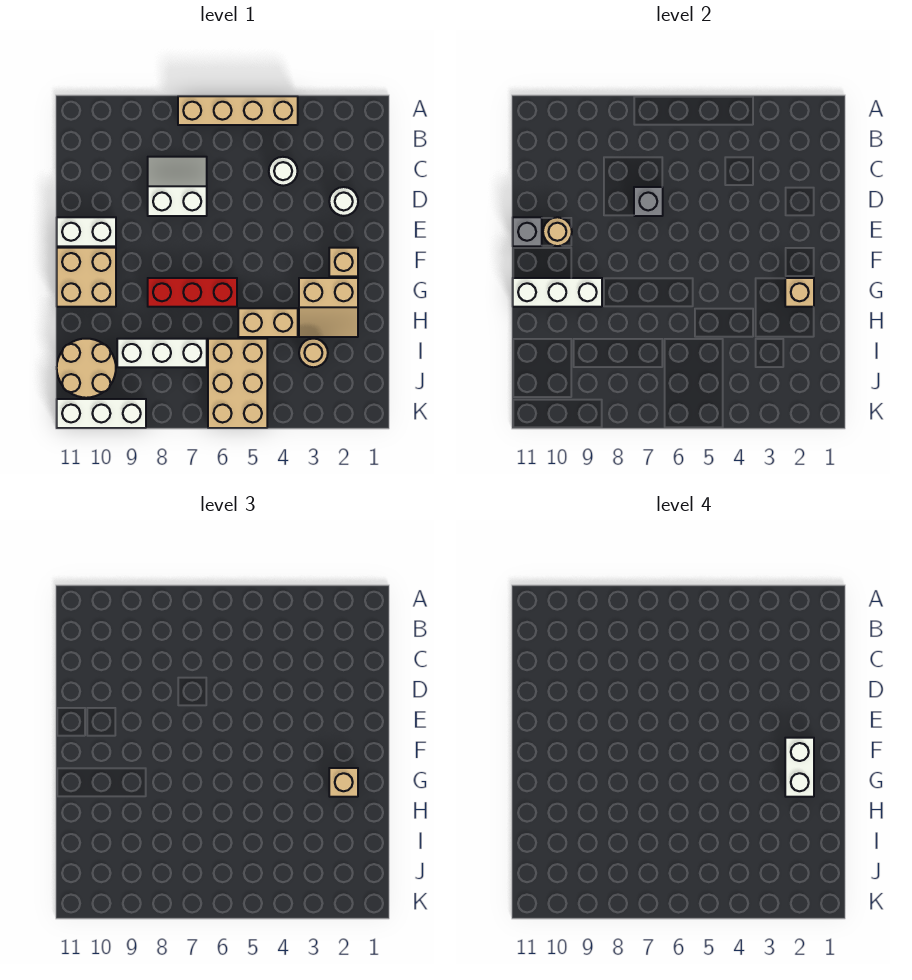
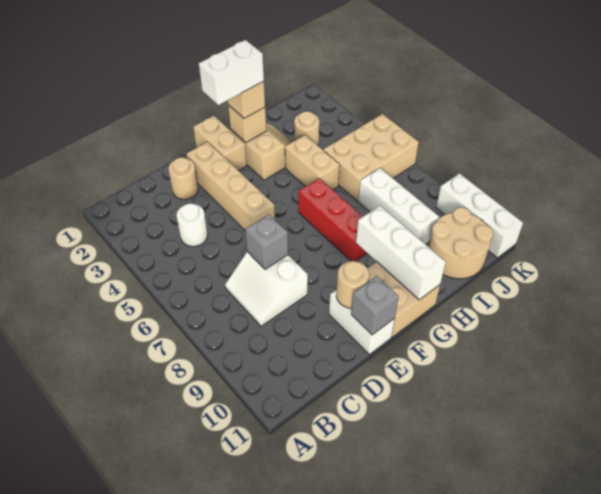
tan 1x4 brick [178,96,298,125] -> tan 1x4 brick moved to [186,142,275,230]
white 1x1 round brick [329,187,358,216] -> tan 1x1 round brick [168,157,198,199]
tan 1x1 brick [329,248,358,276] -> tan 1x2 brick [193,116,247,171]

